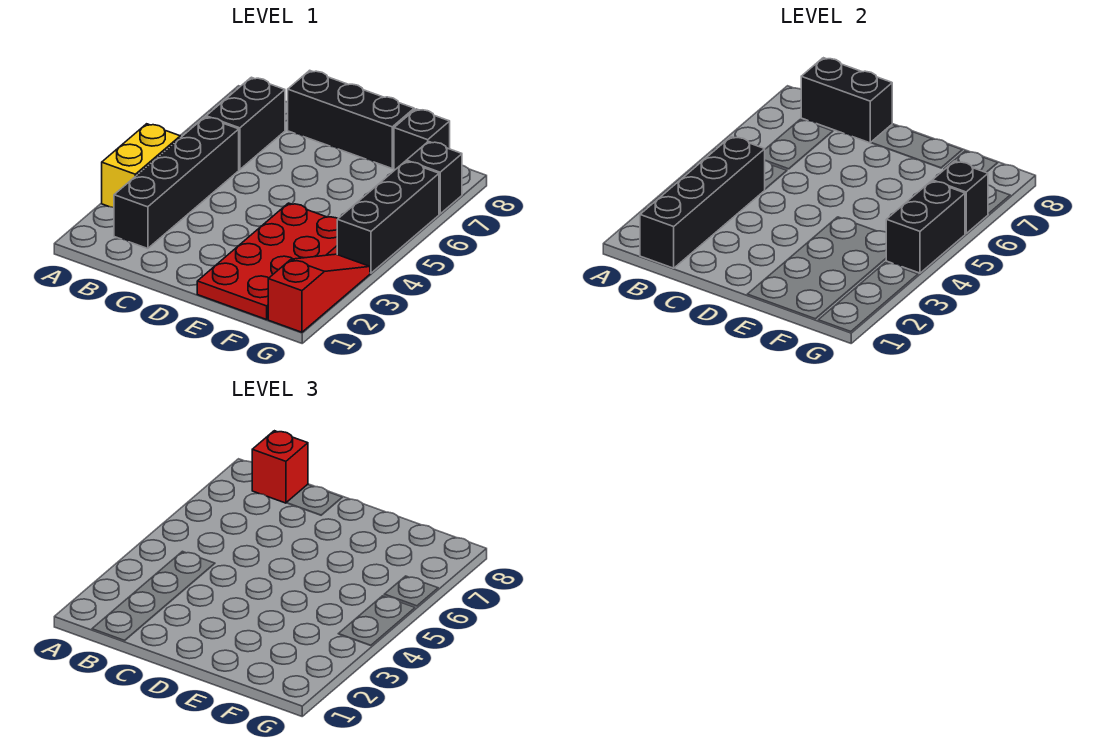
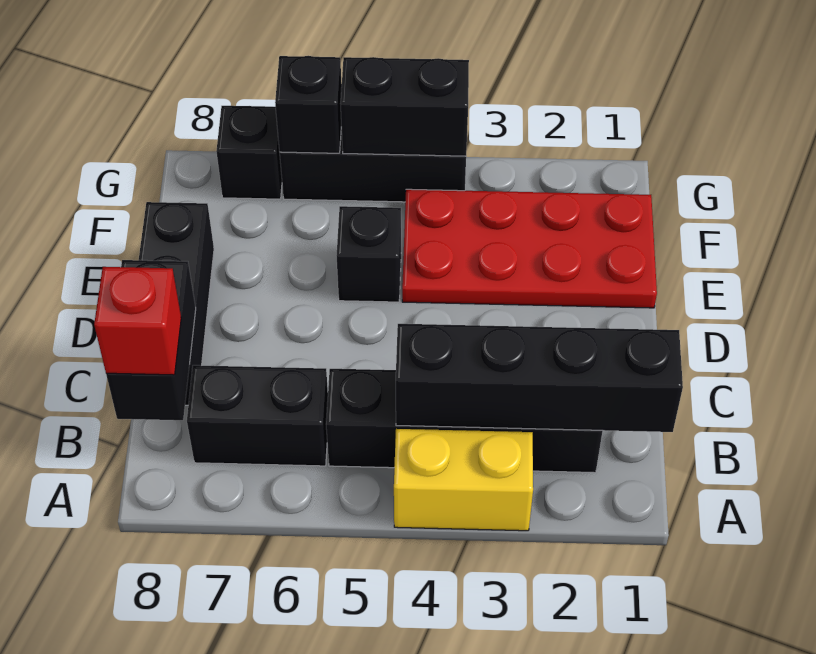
black 1x1 brick [394,109,450,170] -> black 1x1 brick moved to [337,206,401,302]
red 1x3 slope [268,254,370,332] -> none

